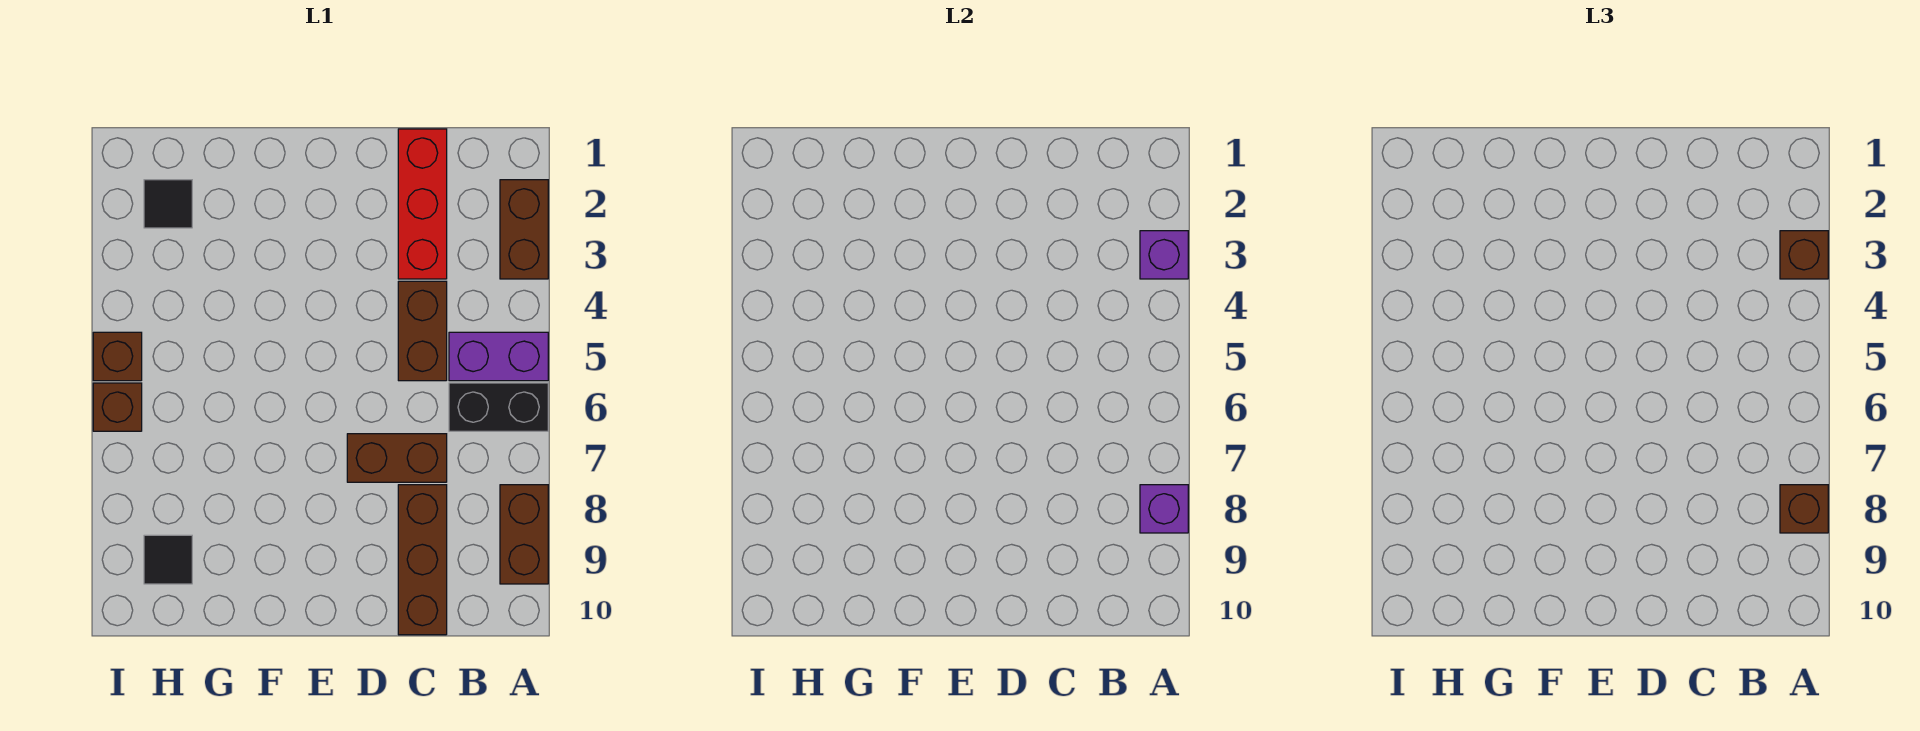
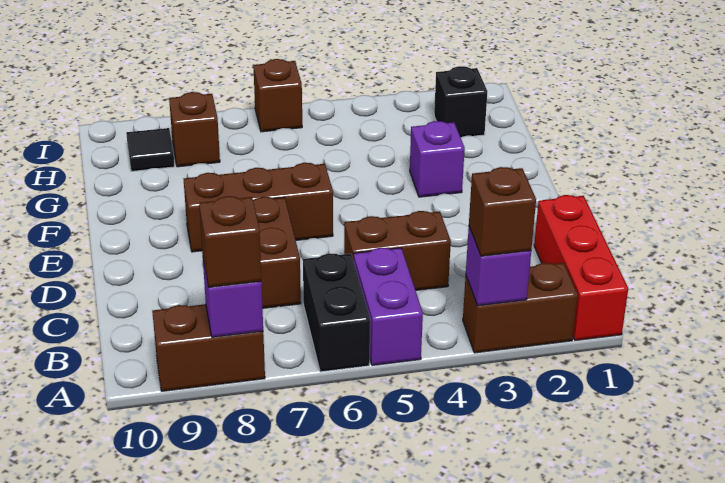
red 1x3 brick [398,129,447,279] -> red 1x3 brick turned to [534,195,628,340]
brown 1x3 brick [398,485,447,635] -> brown 1x3 brick moved to [184,163,333,252]
none -> purple 1x1 brick [410,121,465,197]
black 1x1 tile [144,180,192,228] -> black 1x1 brick [434,66,488,137]
brown 1x1 brick [93,332,142,381] -> brown 1x1 brick moved to [169,92,220,167]

